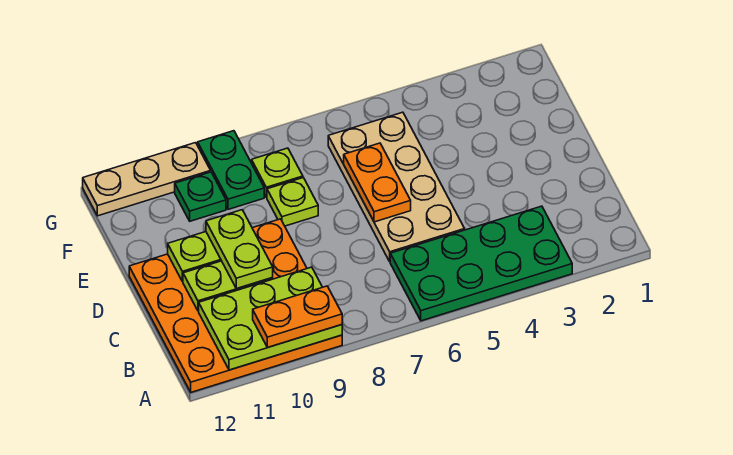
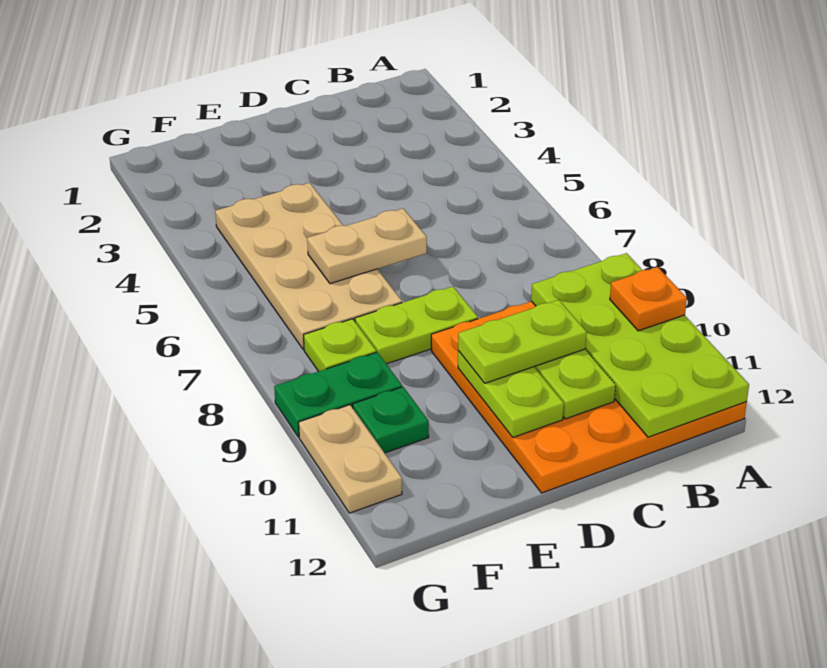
green 2x4 plate [390,206,572,321] -> none
lime 2x3 plate [199,267,342,370] -> lime 2x4 plate [531,253,749,437]
orange 1x2 plate [253,286,342,347] -> orange 1x1 plate [610,267,687,331]
tan 2x4 plate [328,112,465,261] -> tan 2x4 plate turned to [215,183,402,350]
orange 1x2 plate [344,143,411,222] -> tan 1x2 plate [307,209,427,284]
lime 1x1 plate [267,178,318,226] -> lime 1x2 plate [355,287,478,364]
tan 1x3 plate [83,143,211,216] -> tan 1x2 plate [299,405,402,513]

